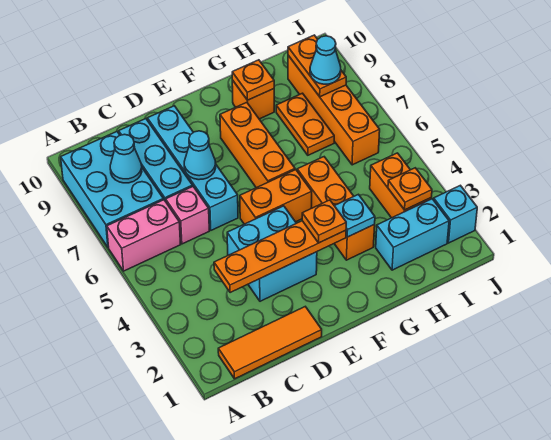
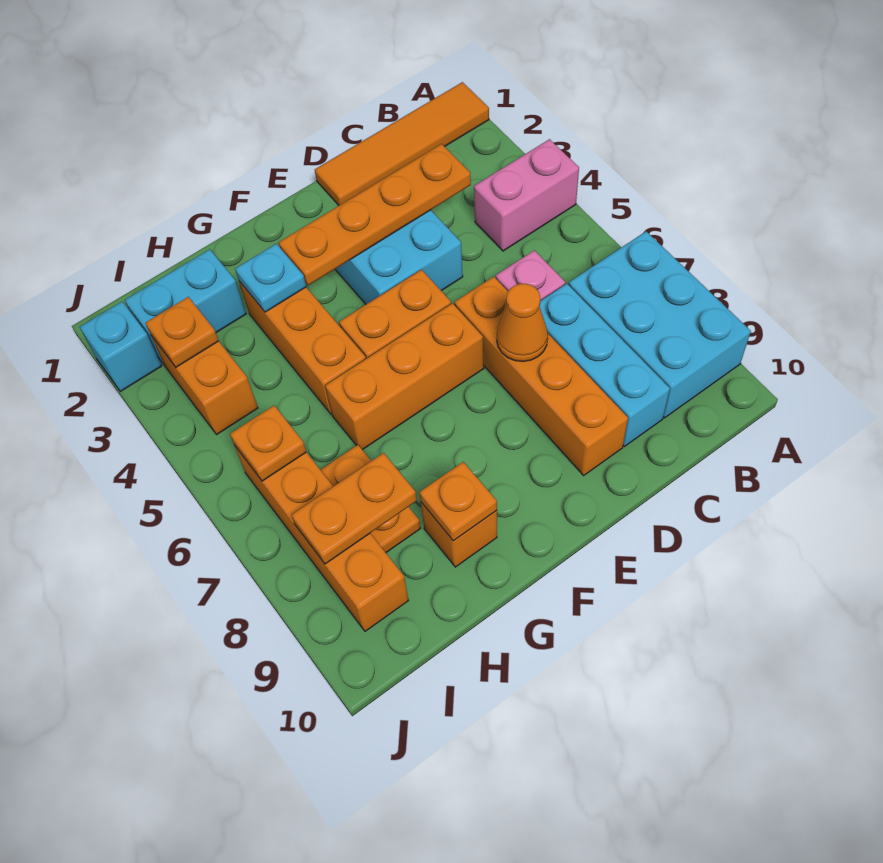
pink 1x2 brick [107,200,181,271] -> pink 1x2 brick moved to [474,139,579,251]
orange 1x3 tile [218,307,322,379] -> orange 1x4 tile [315,82,489,205]
cyan 1x1 cone [110,134,142,183] -> none
cyan 1x4 brick [147,106,238,230] -> orange 1x4 brick [454,277,628,475]
cyan 1x1 cone [184,131,216,180] -> orange 1x1 cone [497,284,548,361]
orange 1x1 plate [302,200,346,243] -> orange 1x1 plate moved to [230,406,306,481]
orange 1x3 brick [220,102,295,188] -> orange 1x3 brick turned to [325,303,484,450]
orange 1x2 plate [288,35,346,97] -> orange 1x2 plate turned to [292,453,417,564]
cyan 1x1 cone [310,36,341,84] -> none

